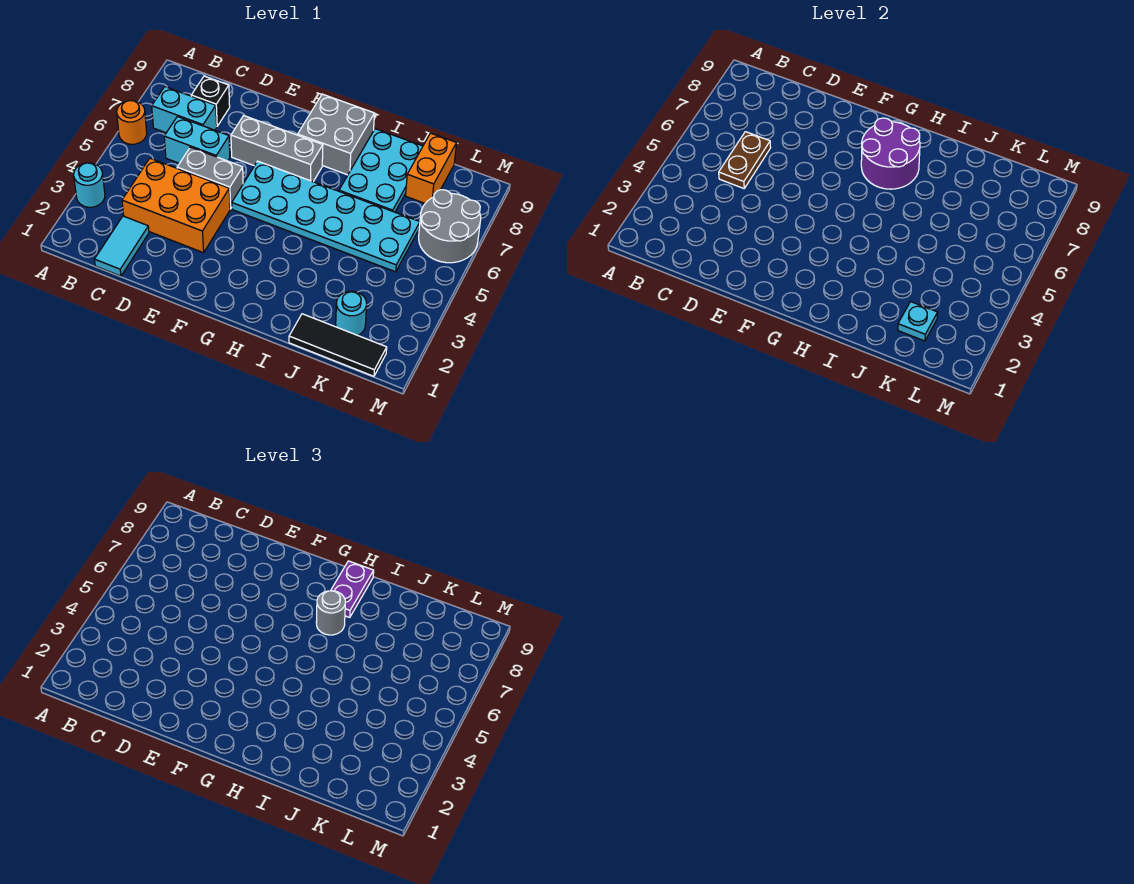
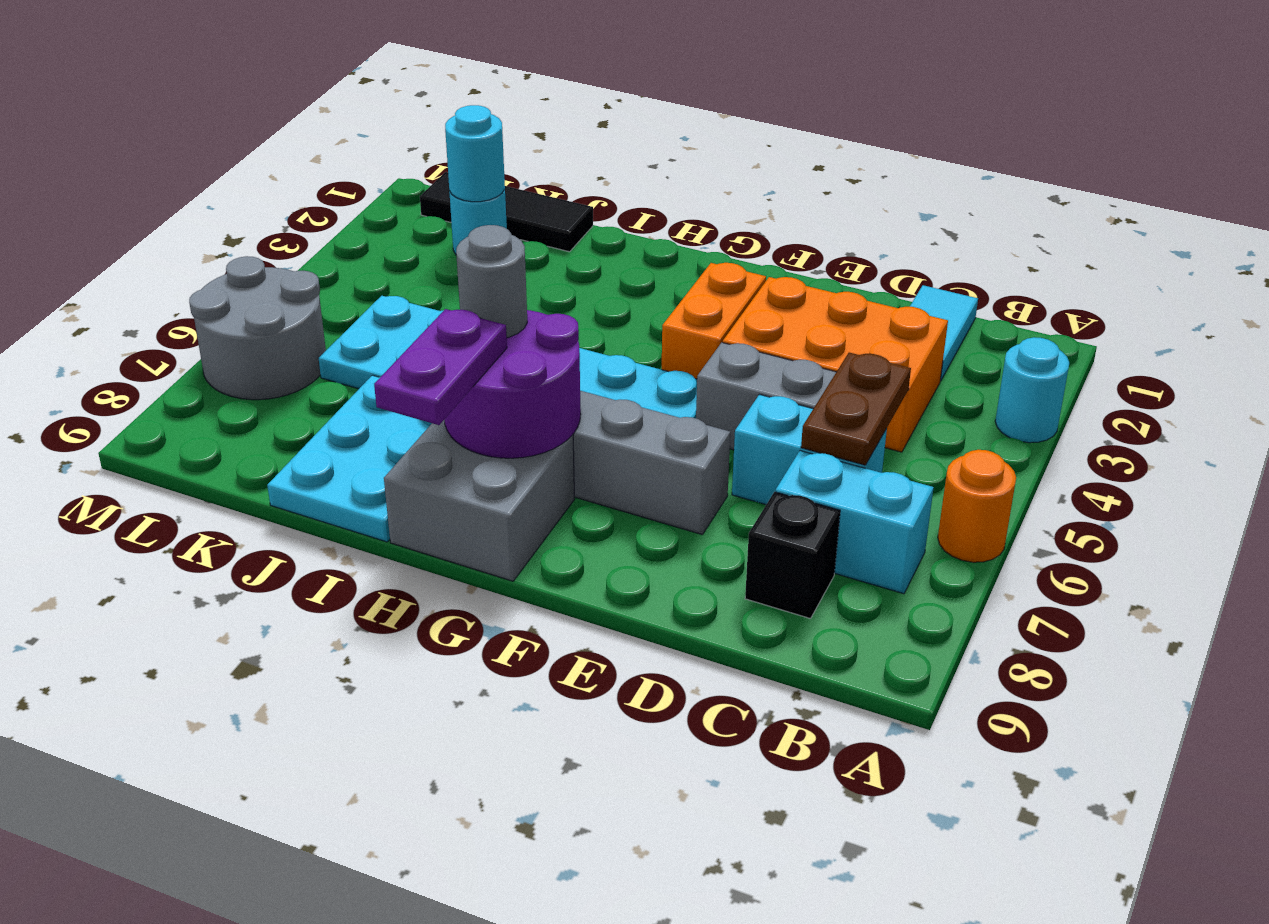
cyan 1x1 plate [898,302,938,341] -> cyan 1x1 round brick [445,105,505,202]
orange 1x2 brick [406,133,456,203] -> orange 1x2 brick moved to [662,263,766,379]

